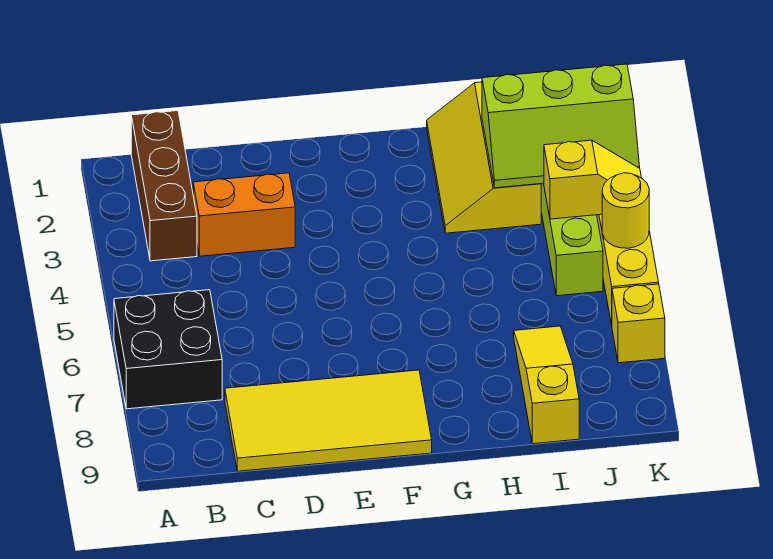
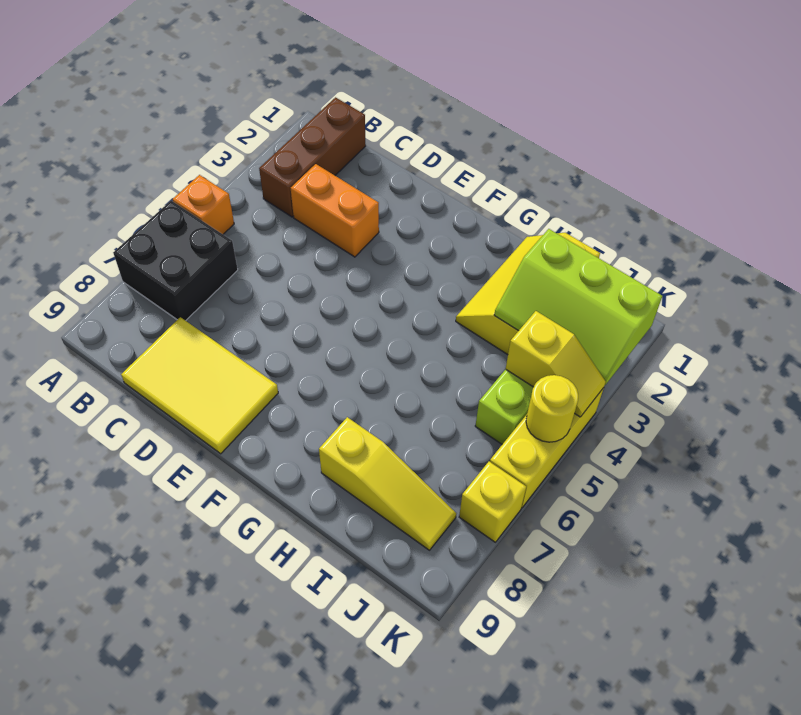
none -> orange 1x1 brick [173,175,234,234]
yellow 2x4 tile [225,370,432,471] -> yellow 2x3 tile [121,317,278,454]
yellow 1x3 slope [514,326,579,444] -> yellow 1x3 slope turned to [319,417,456,550]

